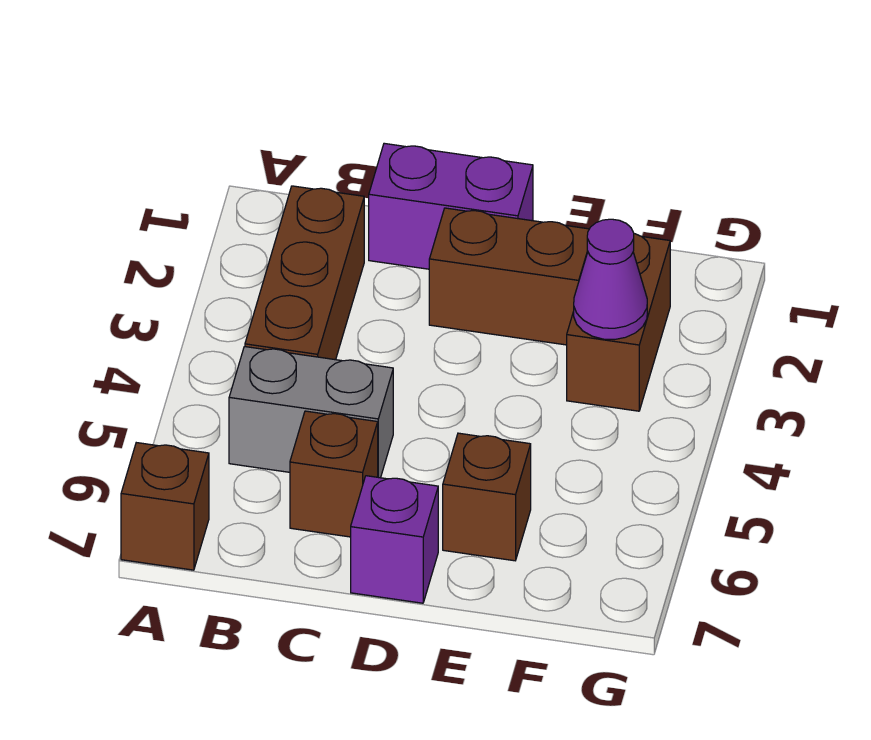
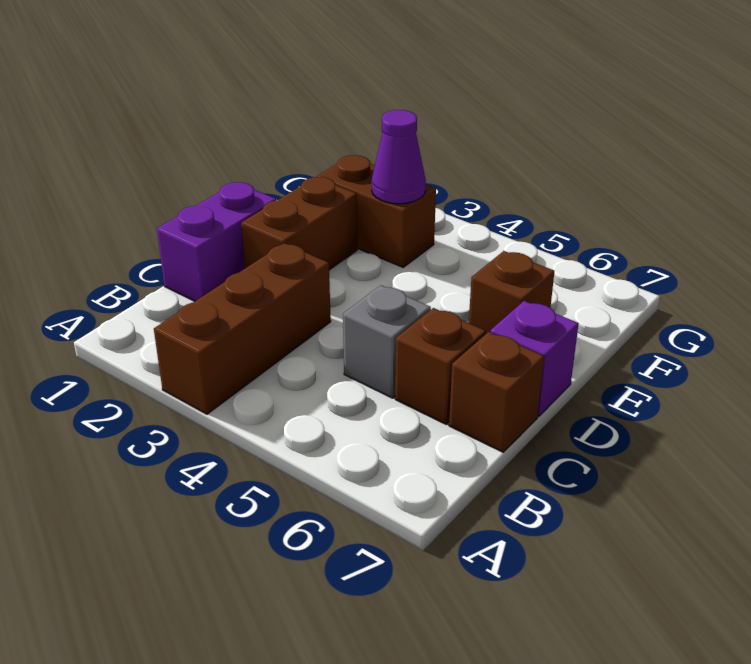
brown 1x1 brick [121,443,209,570] -> brown 1x1 brick moved to [449,332,544,452]
brown 1x3 brick [245,186,364,360] -> brown 1x3 brick turned to [154,243,331,414]
grey 1x2 brick [229,347,393,478] -> grey 1x1 brick [343,285,431,398]

